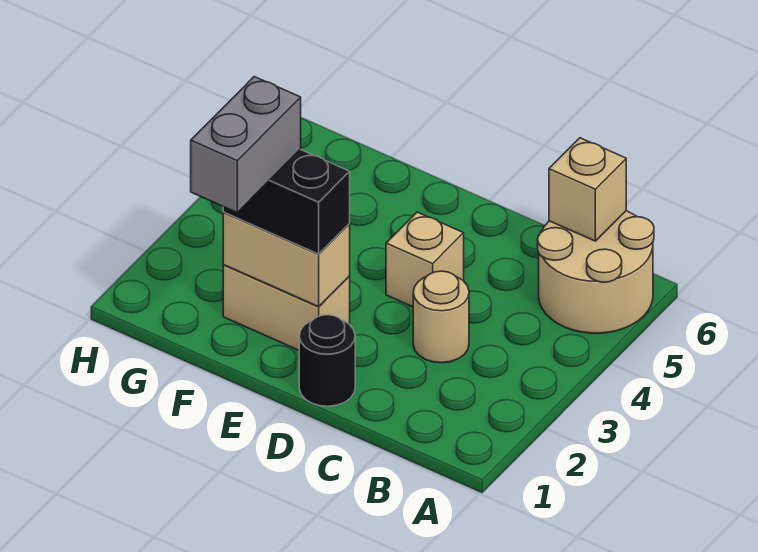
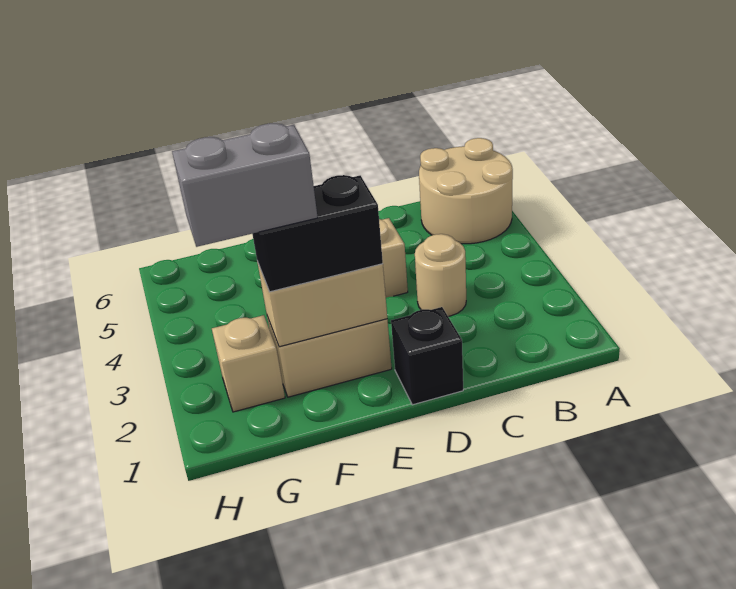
tan 1x1 brick [549,138,626,241] -> tan 1x1 brick moved to [212,315,285,412]
black 1x1 round brick [299,315,355,406] -> black 1x1 brick [391,307,463,405]
grey 1x2 brick [191,77,301,212] -> grey 1x2 brick turned to [172,123,318,247]

